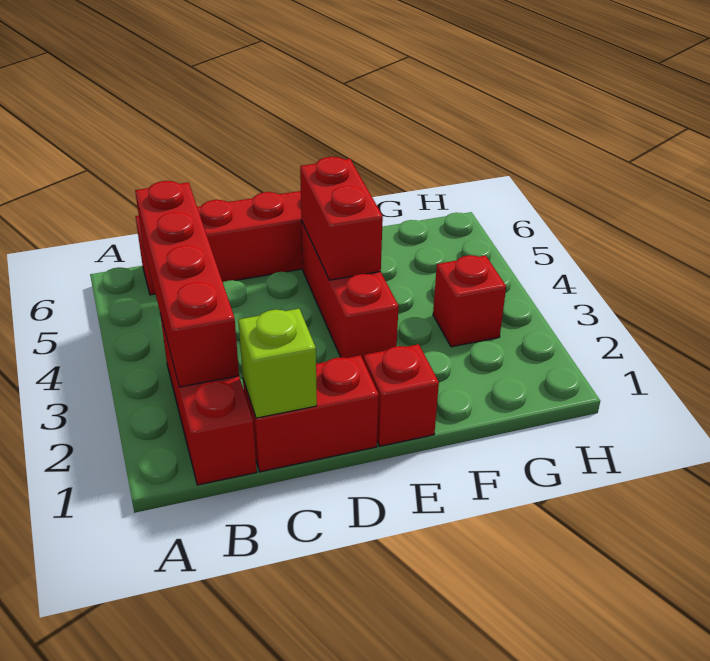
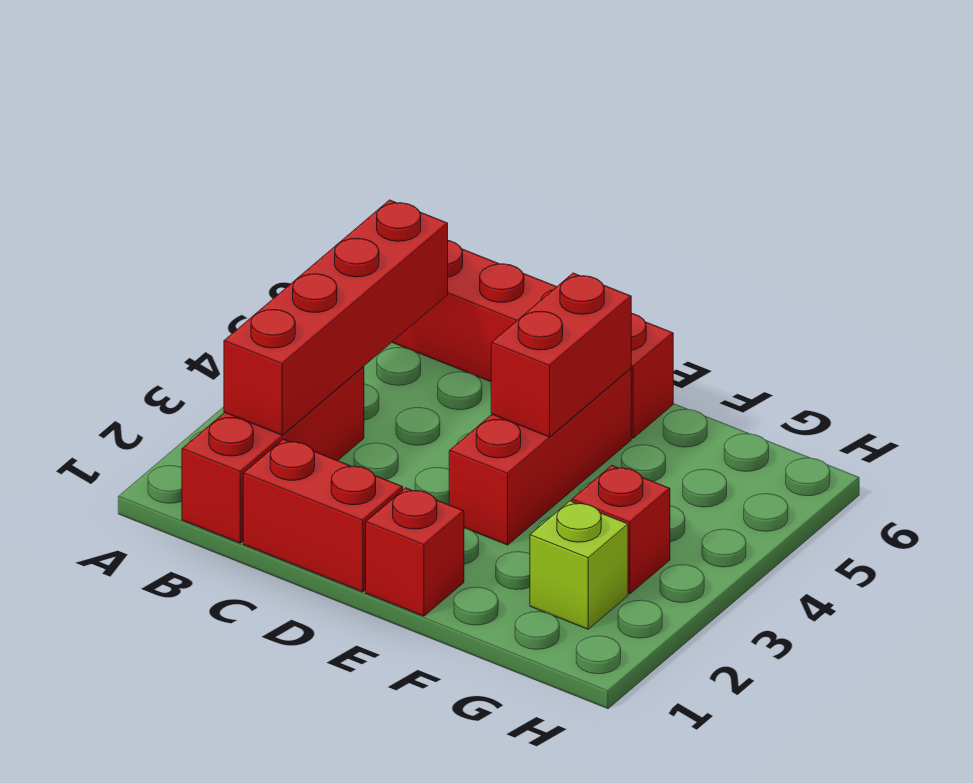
lime 1x1 brick [238,309,317,418] -> lime 1x1 brick moved to [530,501,628,629]

